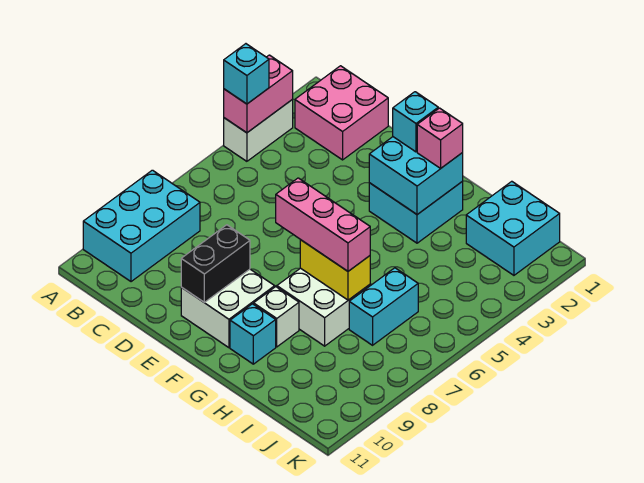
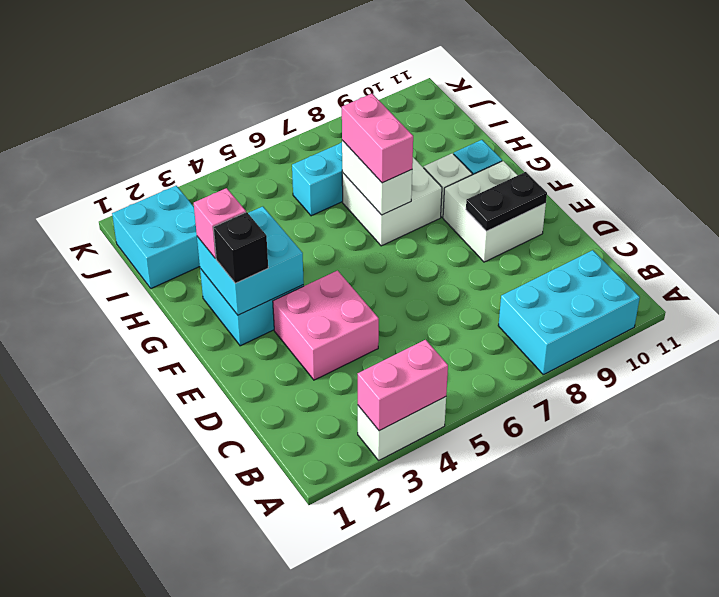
cyan 1x1 brick [224,44,269,104] -> none
pink 2x2 brick [295,66,388,160] -> pink 2x2 brick moved to [273,271,379,380]
black 1x2 brick [181,225,250,302] -> black 1x2 plate [466,172,547,231]
cyan 1x1 brick [393,92,438,152] -> black 1x1 brick [213,212,268,283]
pink 1x3 brick [276,178,370,271] -> pink 1x2 brick [342,94,413,183]
yellow 1x2 brick [300,240,370,300] -> white 1x2 brick [342,140,412,215]

